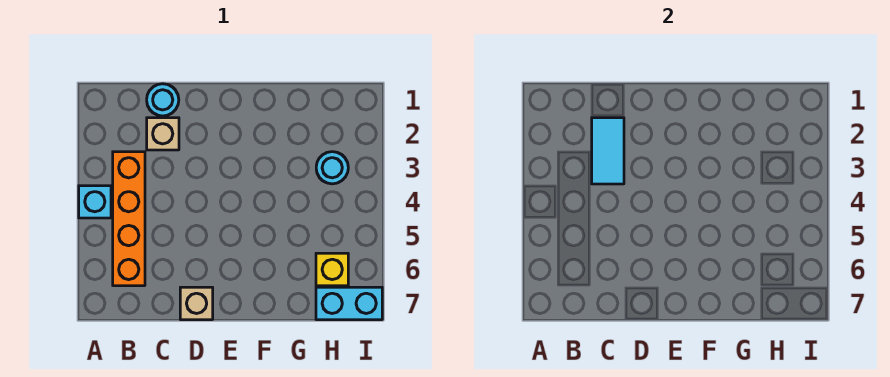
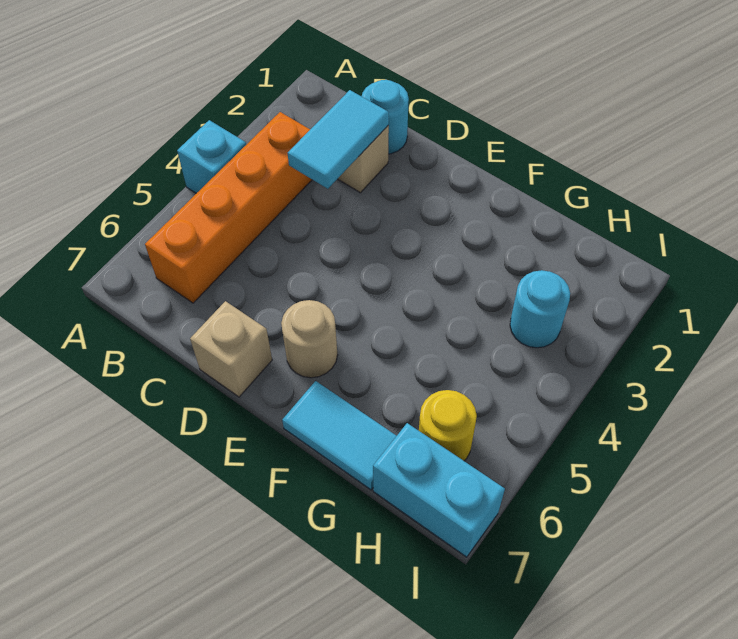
none -> tan 1x1 round brick [281,300,337,378]
none -> cyan 1x2 tile [282,381,396,490]
yellow 1x1 brick [316,253,348,286] -> yellow 1x1 round brick [419,390,477,461]

